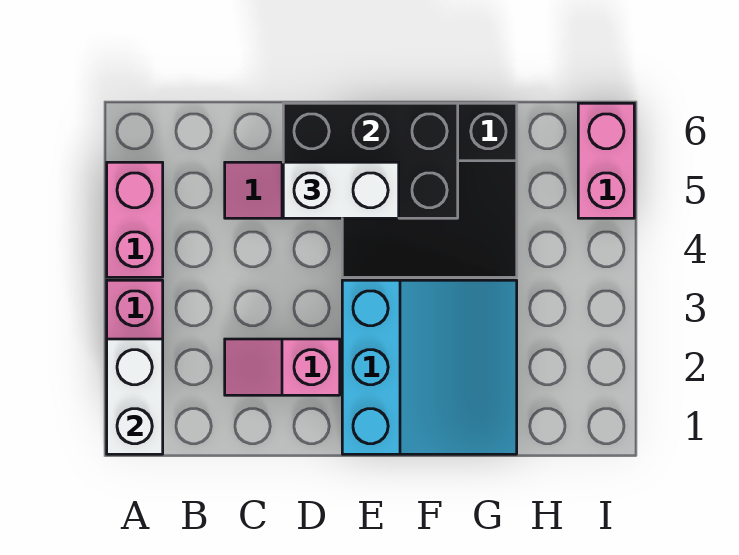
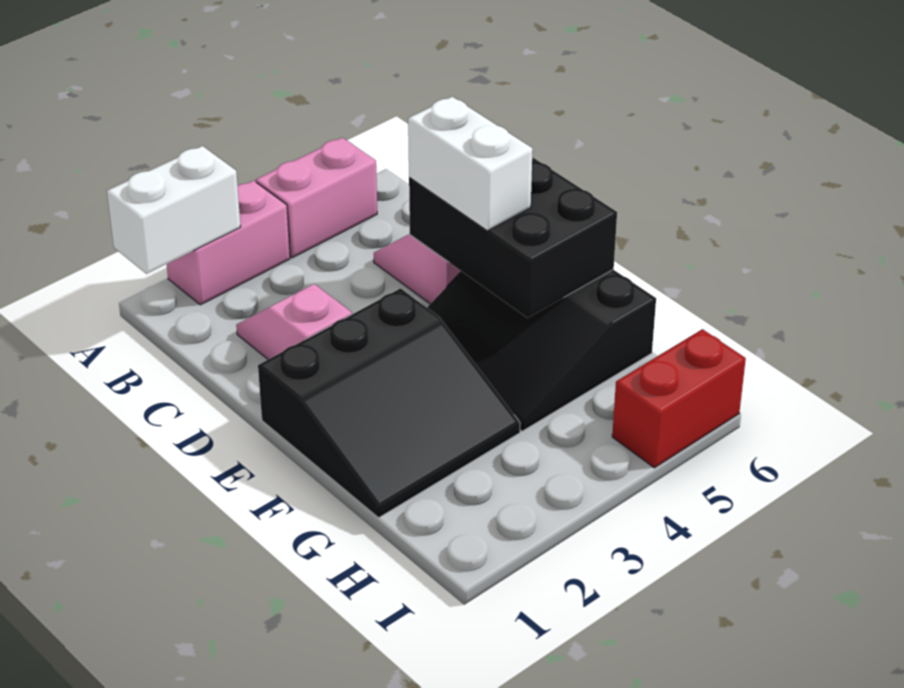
cyan 3x3 slope [342,280,517,454] -> black 3x3 slope [258,289,520,518]
pink 1x2 brick [578,103,634,218] -> red 1x2 brick [612,329,746,468]

